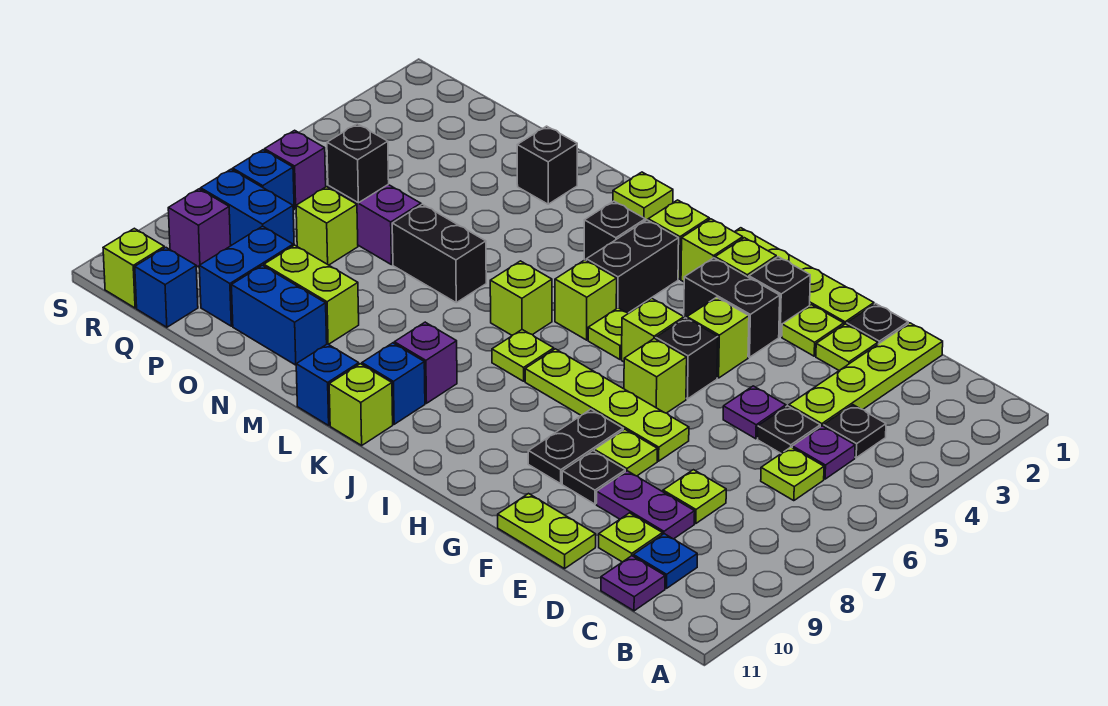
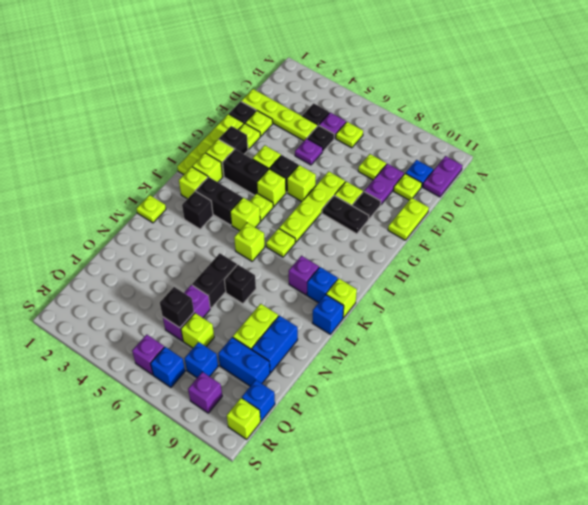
purple 1x1 plate [601,556,665,611] -> purple 1x2 plate [423,156,462,197]
black 1x2 brick [684,258,780,357] -> black 1x2 brick turned to [223,149,268,195]
black 1x1 brick [517,126,577,204] -> black 1x1 brick moved to [225,265,256,304]
blue 1x2 brick [201,169,294,246] -> blue 1x1 brick [184,342,218,378]

